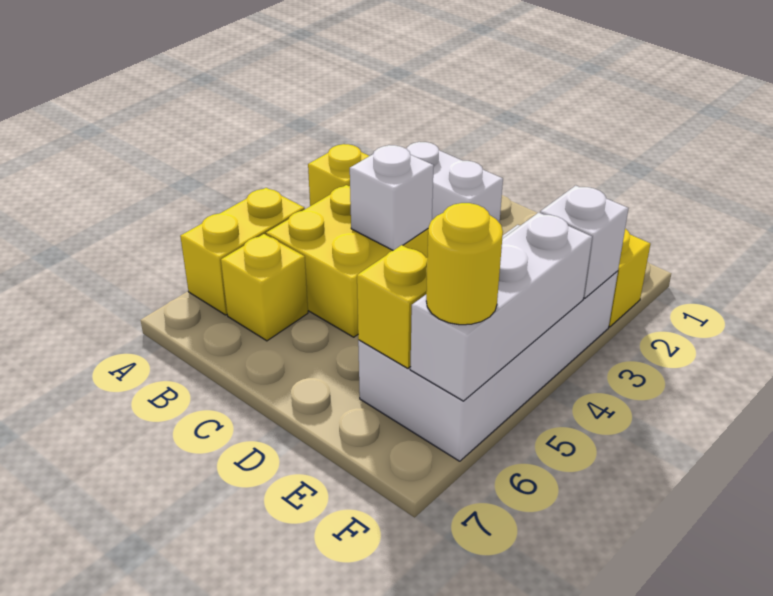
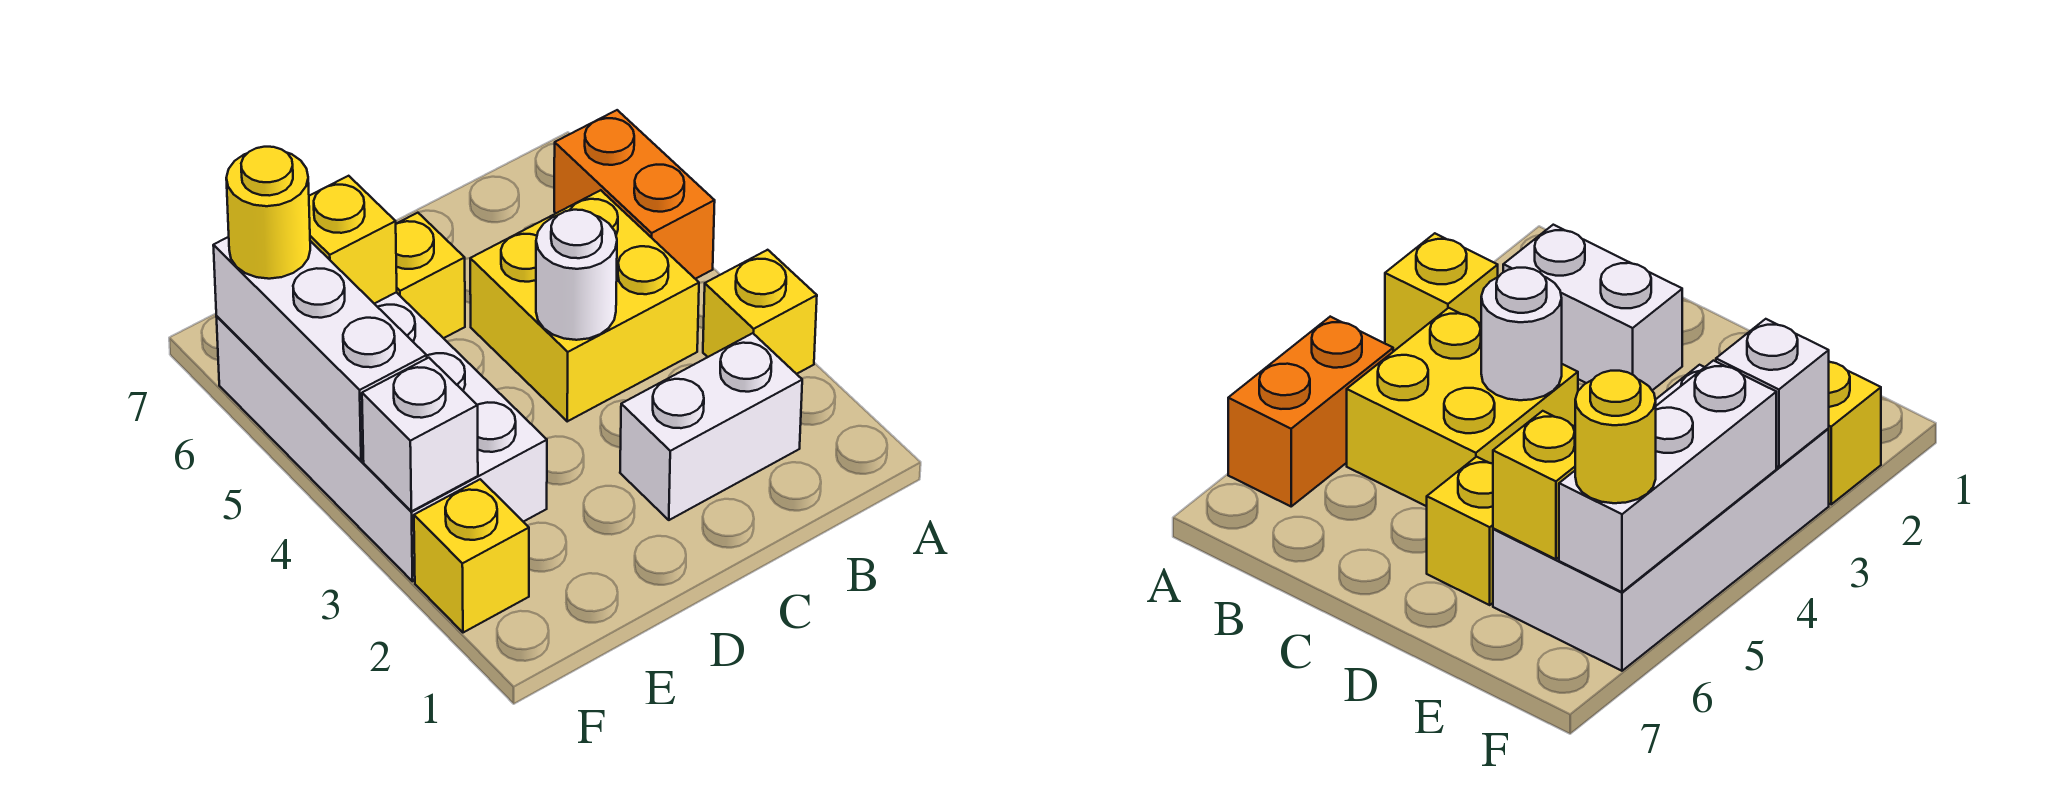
yellow 1x2 brick [180,188,305,315] -> orange 1x2 brick [554,110,715,279]
yellow 1x1 brick [221,234,308,341] -> yellow 1x1 brick moved to [396,213,465,338]
white 1x1 brick [350,145,434,250] -> white 1x1 round brick [536,210,617,340]

